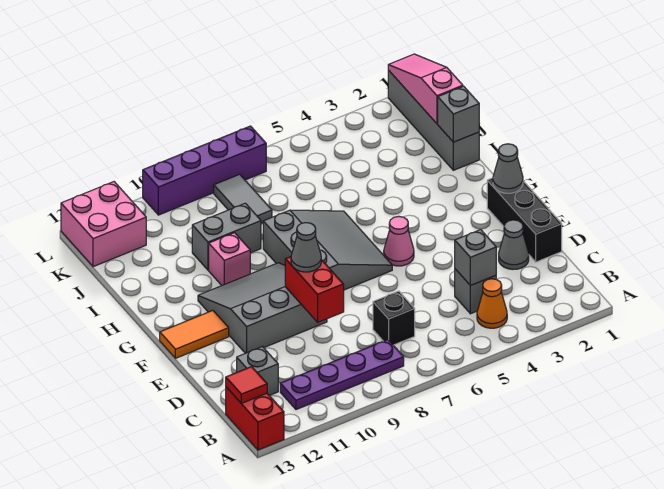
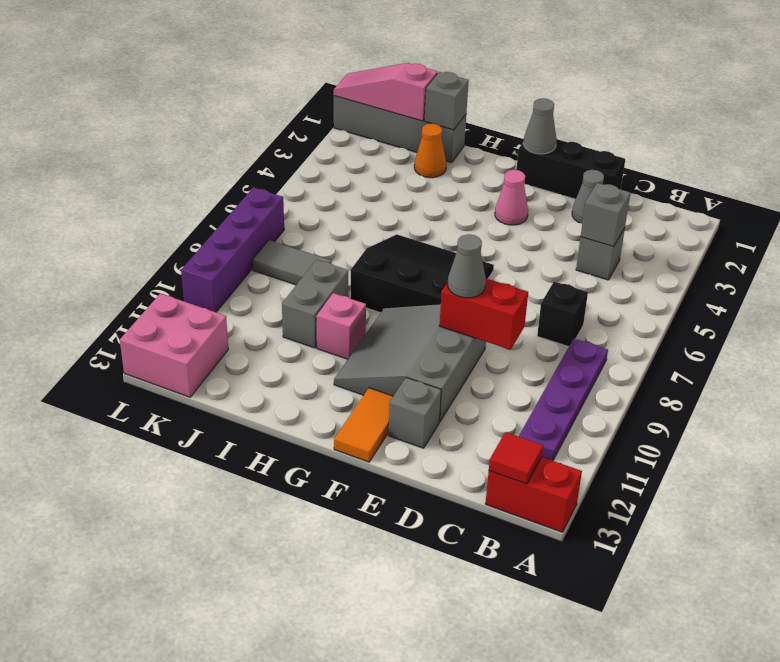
orange 1x1 cone [477,279,507,328] -> orange 1x1 cone moved to [414,124,446,178]
grey 1x1 brick [237,347,278,395] -> grey 1x1 brick moved to [389,378,441,448]
pink 1x1 cone [384,216,414,266] -> pink 1x1 cone moved to [495,170,528,225]
grey 3x3 slope [263,210,392,290] -> black 3x3 slope [351,234,494,313]

